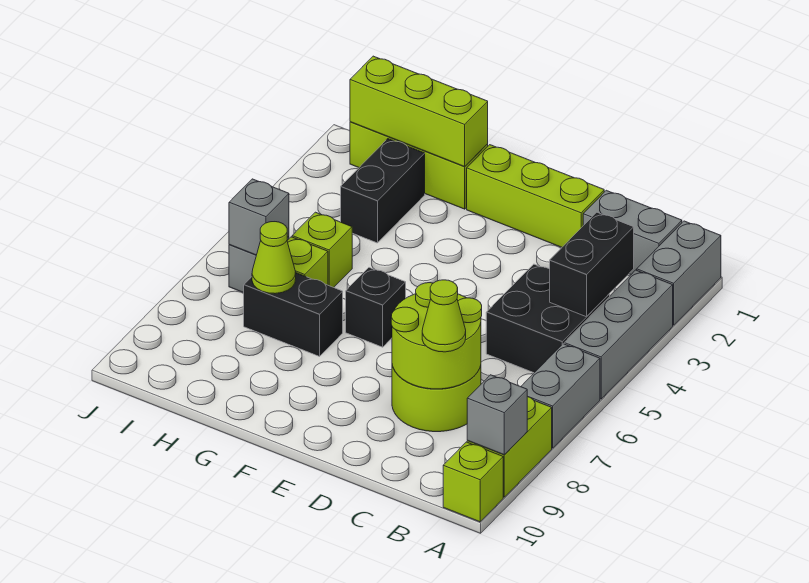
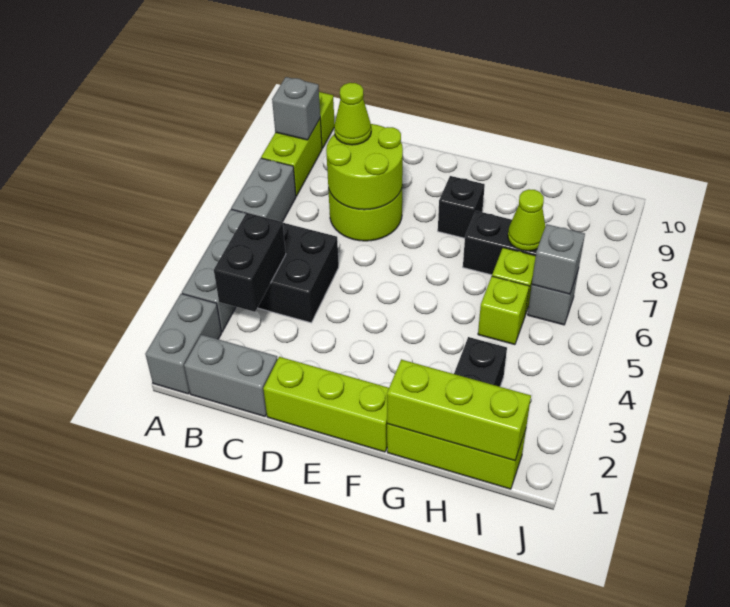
black 1x1 brick [346,268,406,347] -> black 1x1 brick moved to [438,176,485,238]

